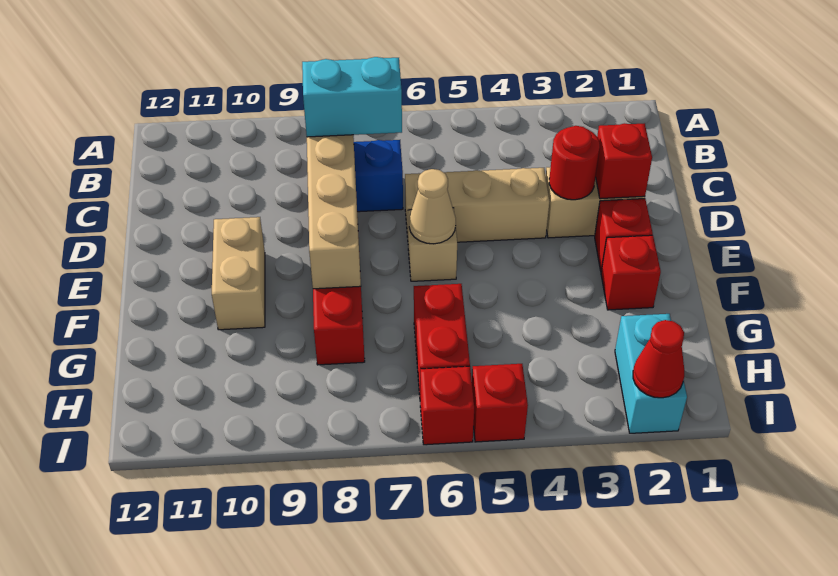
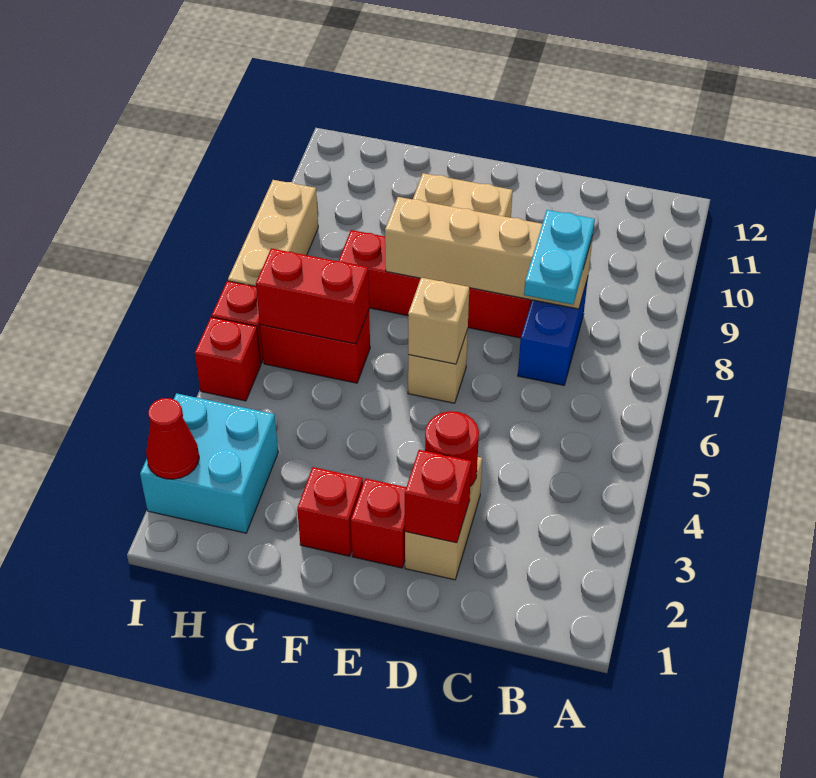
cyan 1x2 brick [302,57,402,137] -> cyan 1x2 plate [524,210,595,305]
tan 1x3 brick [405,168,549,242] -> tan 1x3 brick moved to [228,180,318,286]
tan 1x1 cone [409,169,456,244] -> tan 1x1 brick [408,278,469,364]
none -> red 1x2 brick [256,248,369,344]
cyan 1x2 brick [615,314,687,433] -> cyan 2x2 brick [140,393,278,533]

